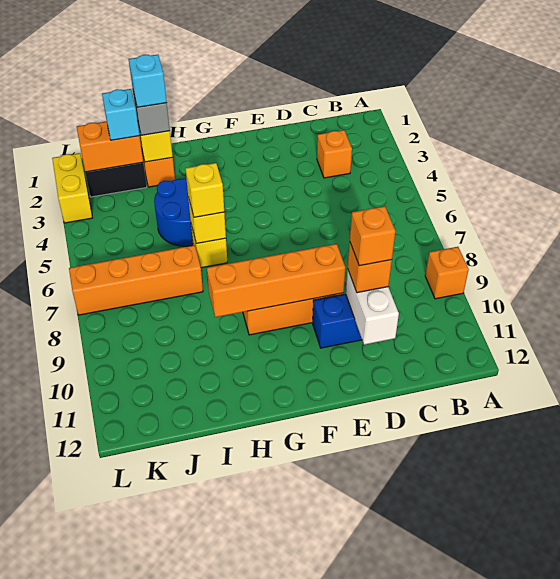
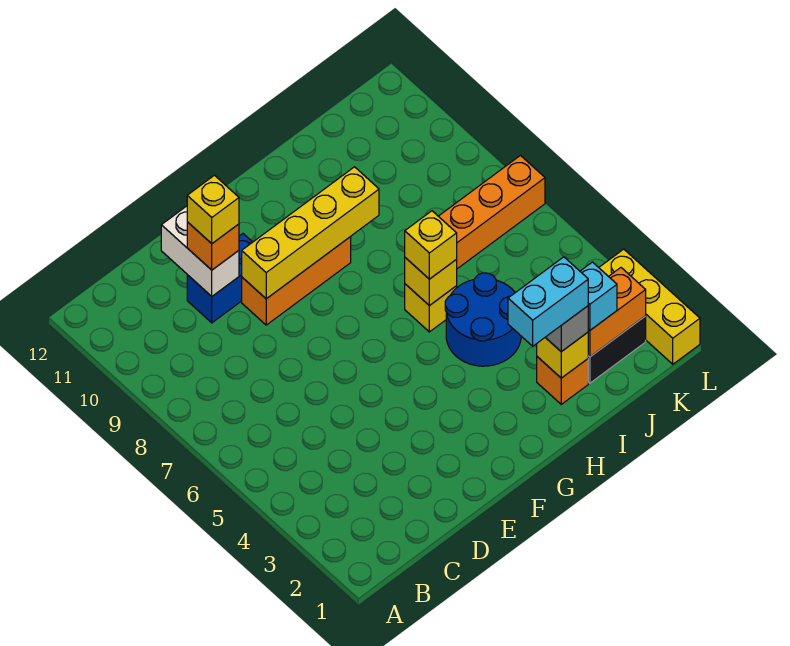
orange 1x1 brick [425,247,469,299] -> none
orange 1x1 brick [317,130,352,178] -> none
orange 1x1 brick [350,206,395,266] -> yellow 1x1 brick [187,175,239,244]
orange 1x4 brick [207,244,345,317] -> yellow 1x4 brick [242,167,379,299]
cyan 1x1 brick [129,55,167,107] -> cyan 1x2 brick [508,257,588,346]
yellow 1x2 brick [52,153,92,223] -> yellow 1x3 brick [599,249,700,364]

